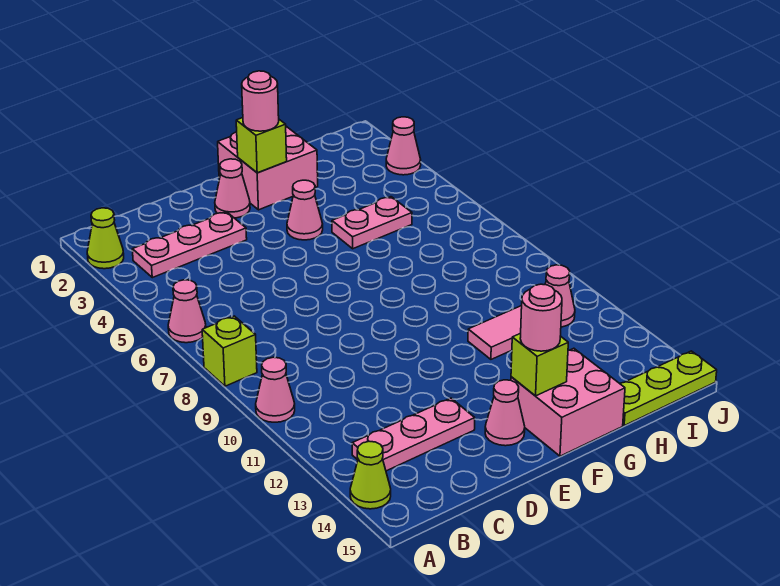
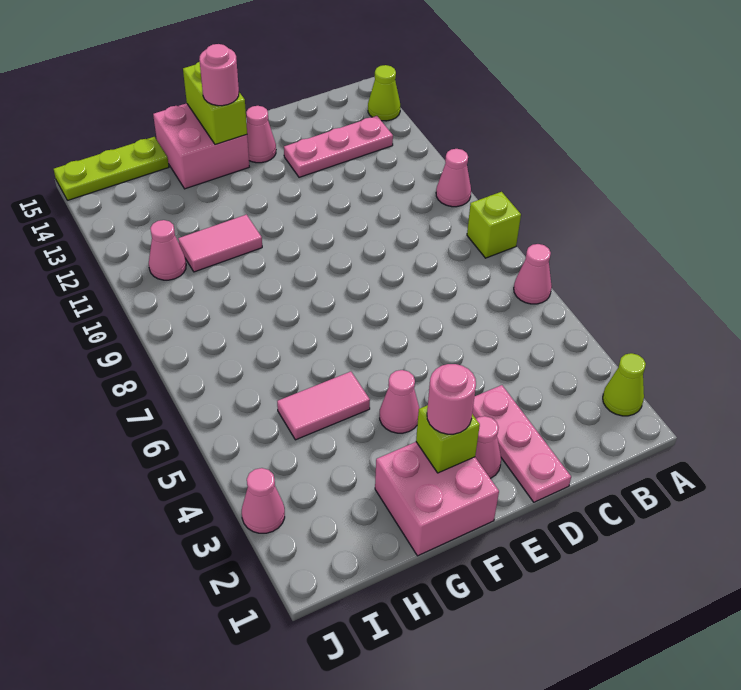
pink 1x3 plate [132,212,247,278] -> pink 1x3 plate turned to [472,385,571,502]
lime 1x1 brick [511,333,568,396] -> lime 1x2 brick [183,62,247,144]
pink 1x2 plate [332,197,412,249] -> pink 1x2 tile [277,372,370,440]

